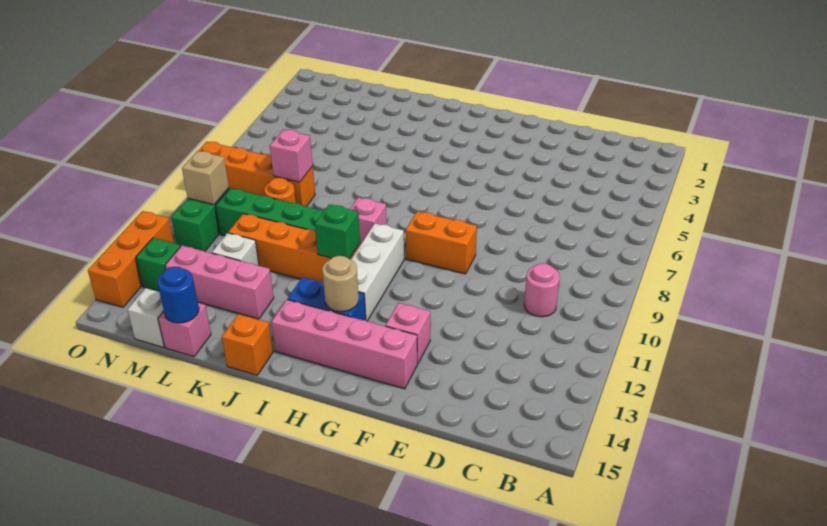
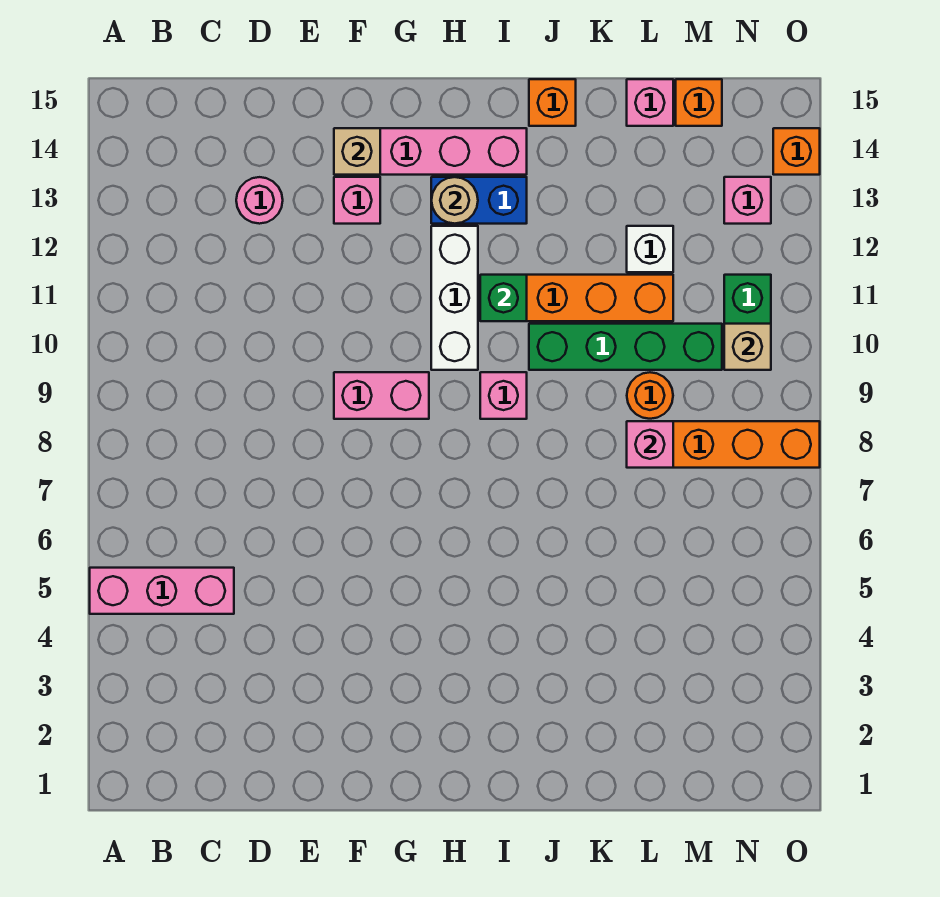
pink 1x1 round brick [524,263,560,317] -> pink 1x1 round brick moved to [236,177,283,224]
orange 1x2 brick [406,211,477,274] -> pink 1x2 brick [334,372,429,419]
none -> tan 1x1 brick [334,128,380,175]
pink 1x3 brick [165,245,274,319] -> pink 1x3 brick moved to [90,568,234,614]
blue 1x1 round brick [157,267,199,323] -> none
white 1x1 brick [127,288,165,348] -> orange 1x1 brick [676,79,722,126]
green 1x1 brick [136,238,181,291] -> pink 1x1 brick [724,177,771,224]
orange 1x3 brick [88,211,174,307] -> orange 1x1 brick [773,128,820,175]

